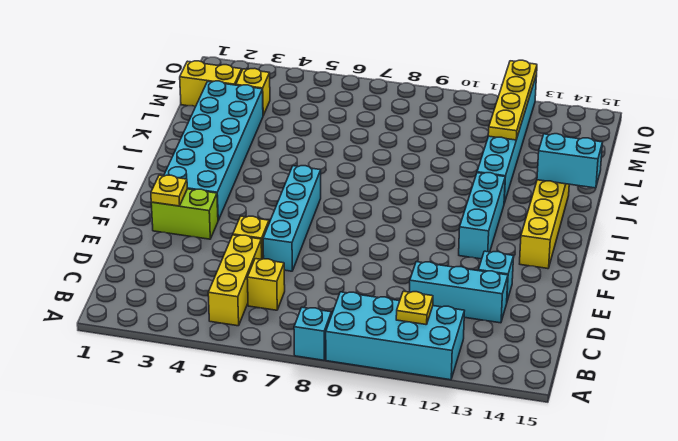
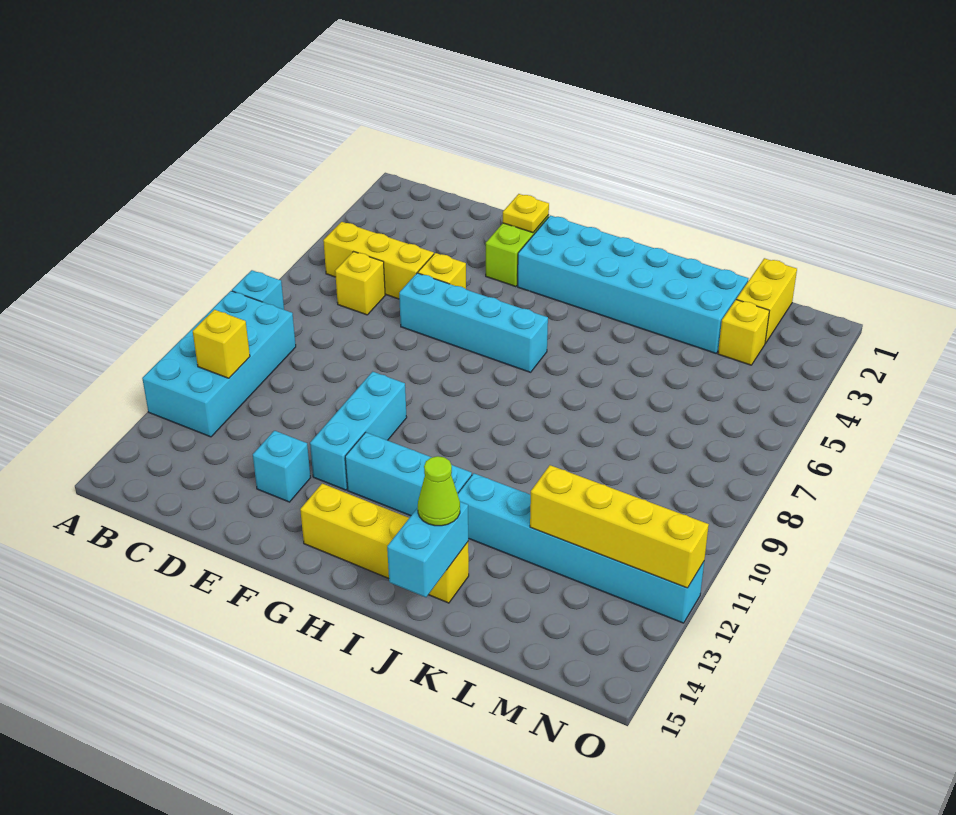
yellow 1x1 plate [396,291,433,325] -> yellow 1x1 brick [193,310,250,378]
cyan 1x3 brick [410,262,508,323] -> cyan 1x3 brick moved to [310,372,407,490]
none -> lime 1x1 cone [418,456,460,526]
yellow 1x4 plate [488,60,537,140] -> yellow 1x4 brick [530,465,709,588]

